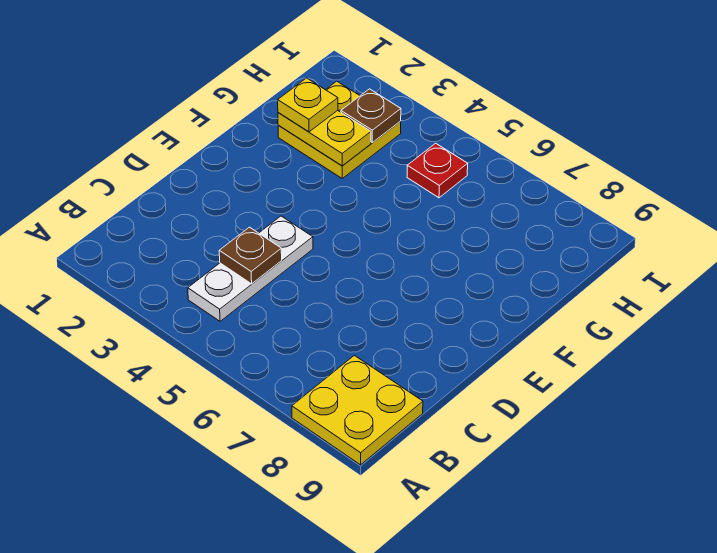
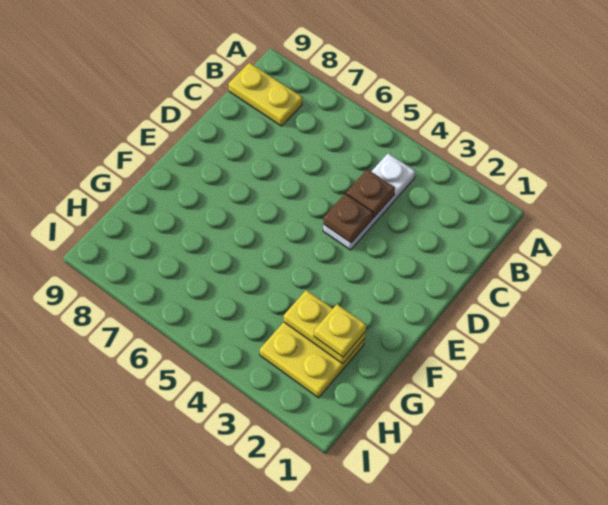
yellow 2x2 plate [292,355,423,465] -> yellow 1x2 plate [229,63,302,126]
brown 1x1 plate [341,89,401,142] -> brown 1x1 plate moved to [324,194,373,243]
red 1x1 plate [407,143,468,198] -> none

